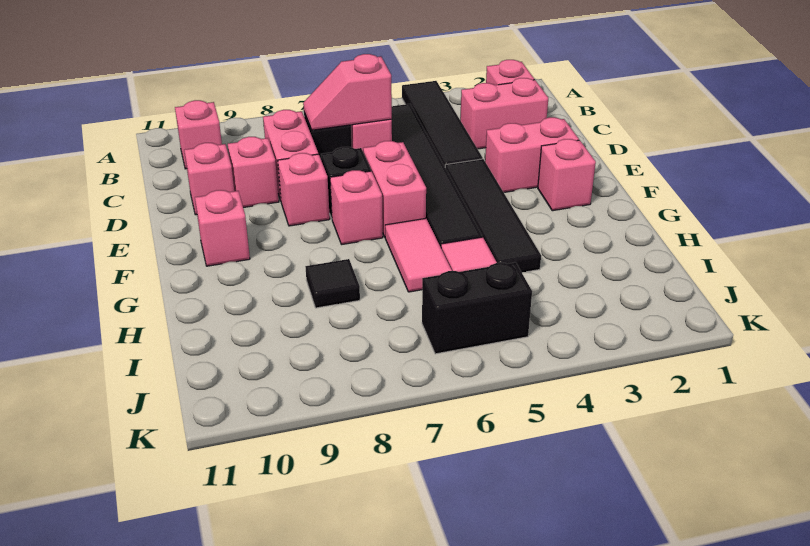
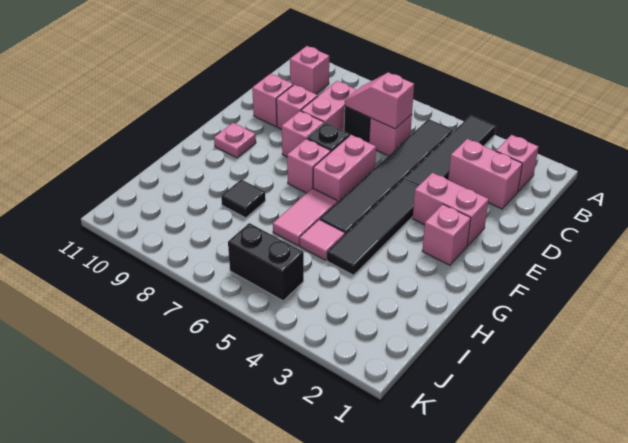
pink 1x1 brick [195,190,250,266] -> pink 1x1 plate [214,123,256,158]

